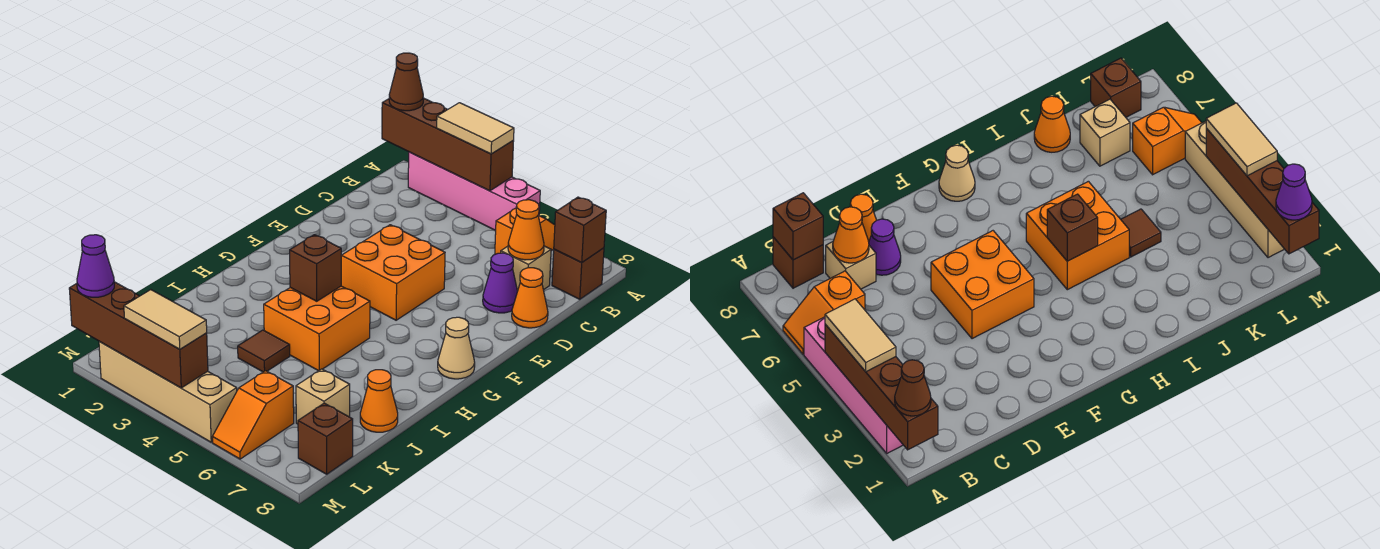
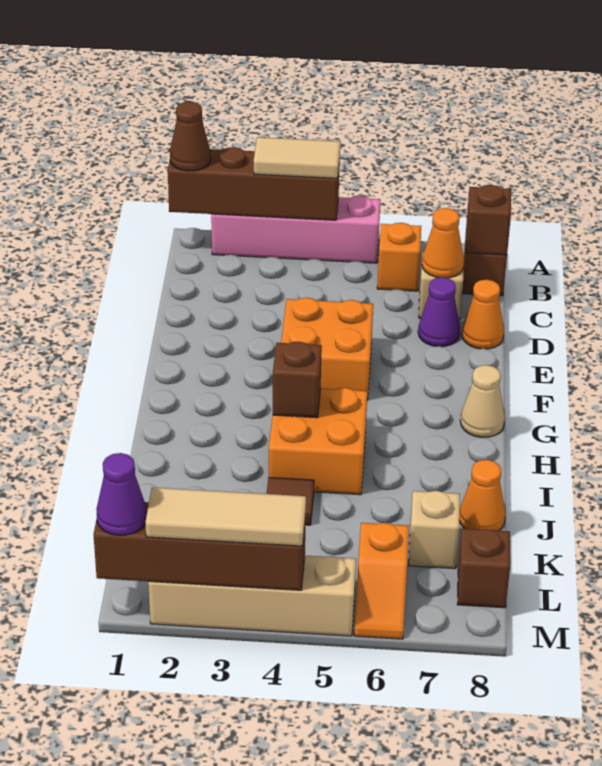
tan 1x2 tile [124,290,207,349] -> tan 1x3 tile [145,487,306,546]

